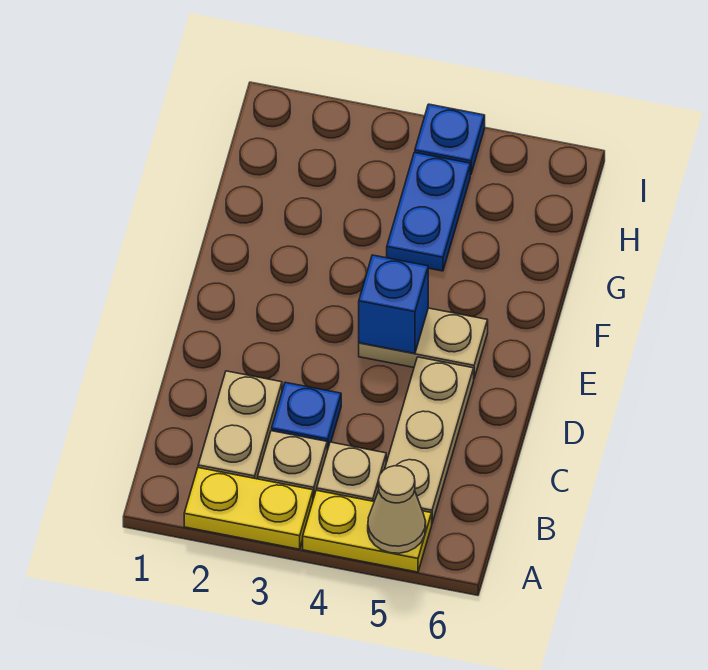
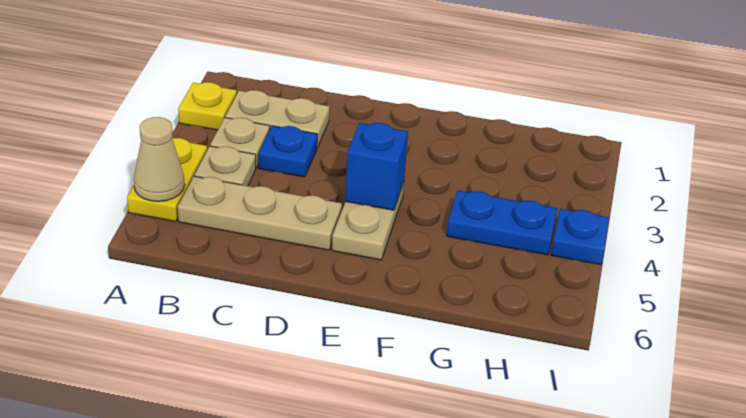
yellow 1x2 plate [184,468,313,549] -> yellow 1x1 plate [178,82,237,130]

